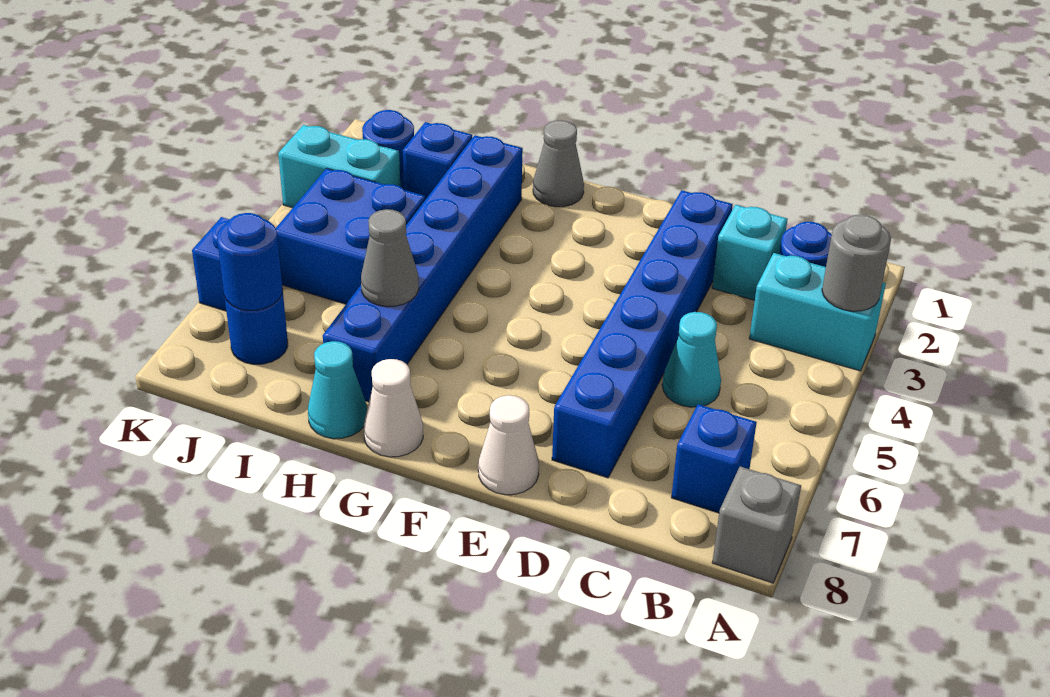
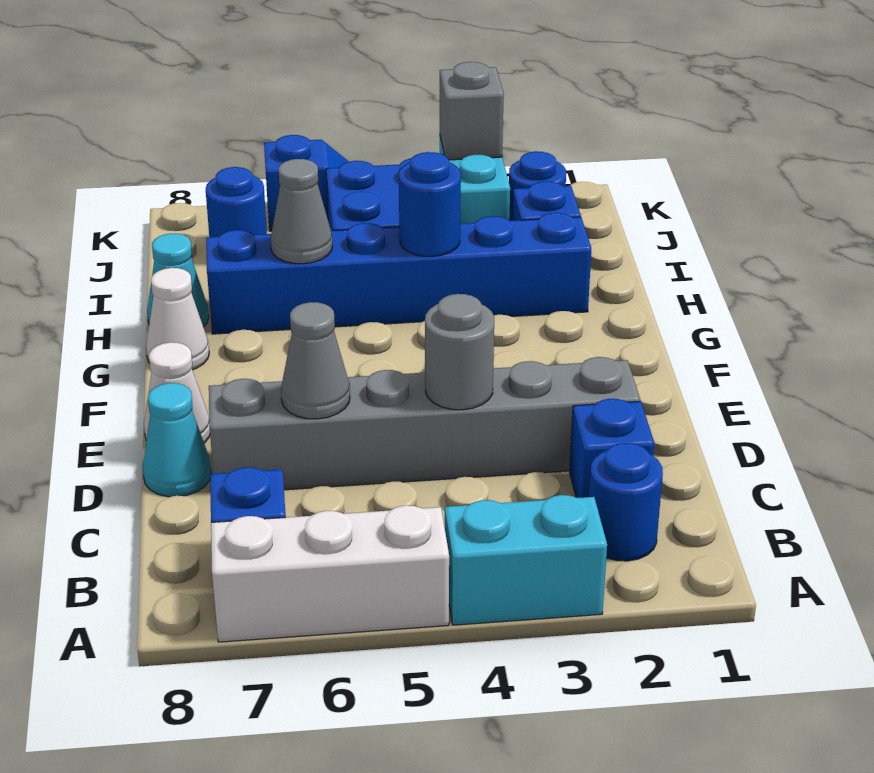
cyan 1x2 brick [749,253,886,371] -> cyan 1x2 brick turned to [445,495,607,625]
grey 1x1 round brick [822,215,891,311] -> grey 1x1 round brick moved to [425,294,494,410]
none -> white 1x3 brick [211,505,449,642]
grey 1x1 brick [712,467,801,583] -> grey 1x1 brick moved to [440,62,504,160]
cyan 1x1 brick [712,205,788,300] -> blue 1x1 brick [570,399,654,498]
cyan 1x1 cone [662,312,721,407] -> cyan 1x1 cone moved to [143,383,211,497]
blue 1x6 brick [552,190,733,478] -> grey 1x6 brick [209,357,640,490]
grey 1x1 cone [533,120,584,207] -> grey 1x1 cone moved to [281,302,350,419]
blue 1x1 round brick [217,213,282,310] -> blue 1x1 round brick moved to [399,152,461,256]

